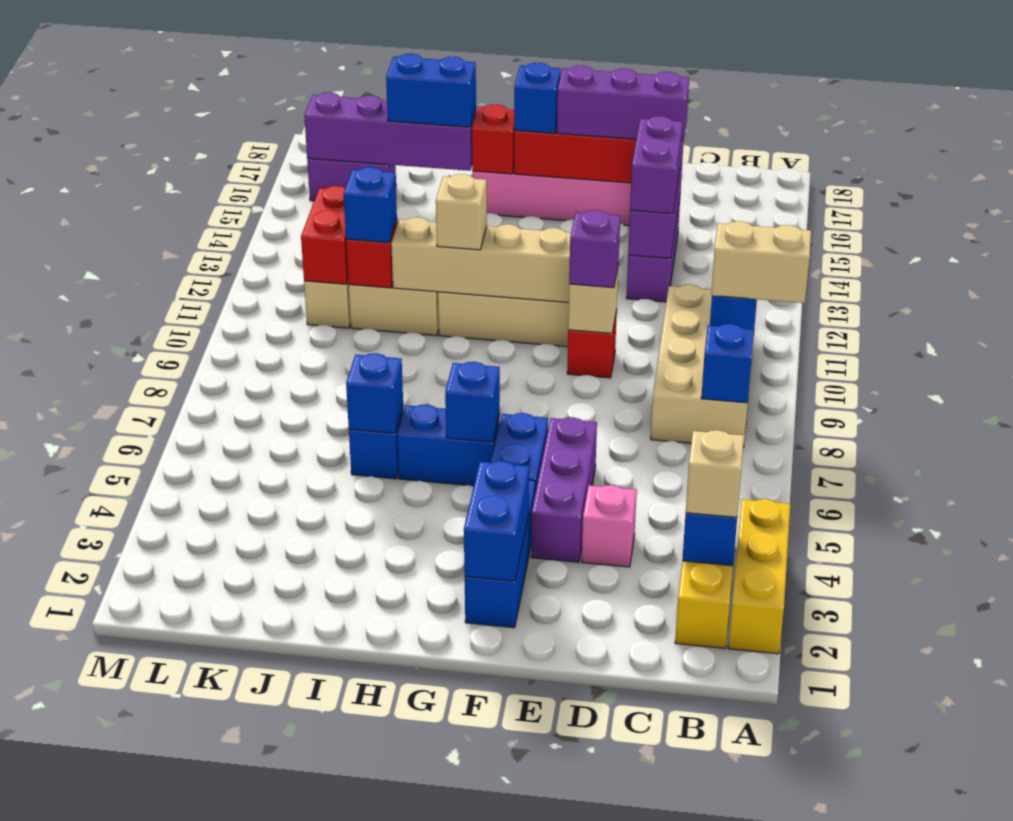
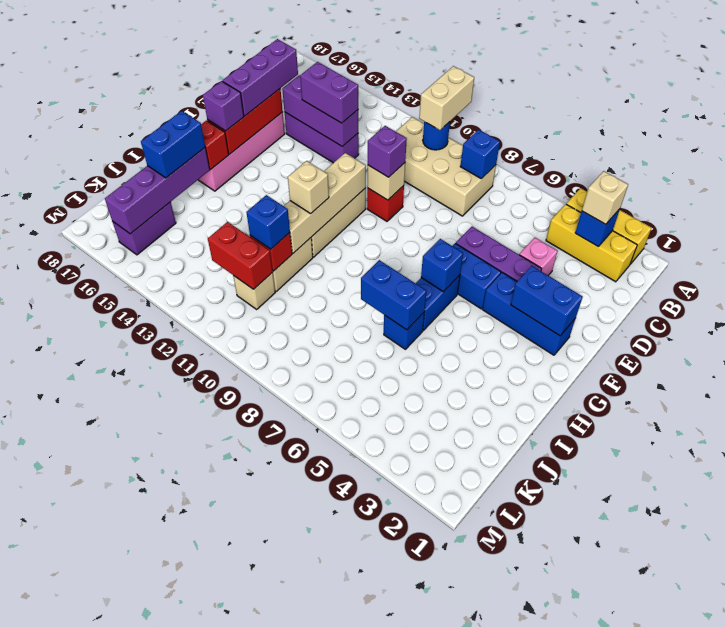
blue 1x1 brick [514,63,561,133] -> purple 1x1 brick [203,81,244,131]
blue 1x1 brick [346,353,403,433] -> blue 1x2 brick [361,260,426,330]

